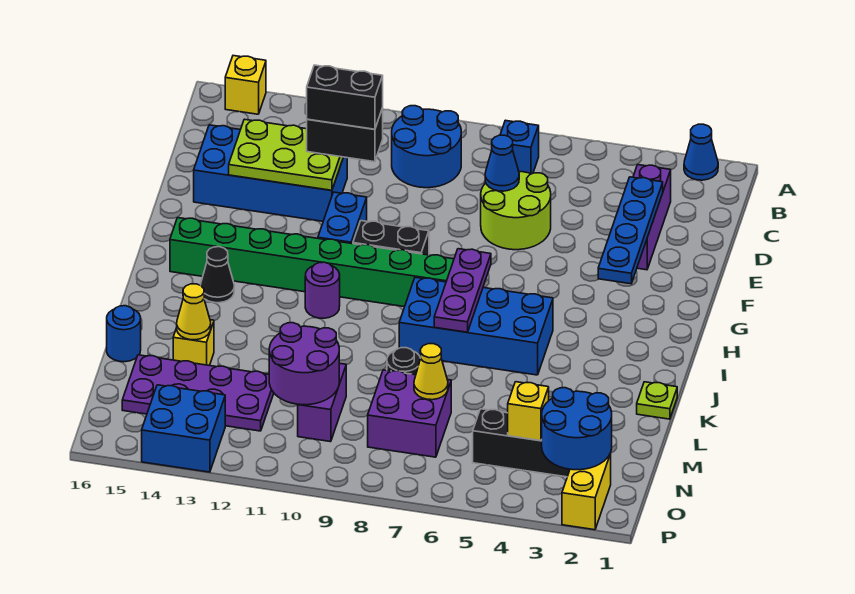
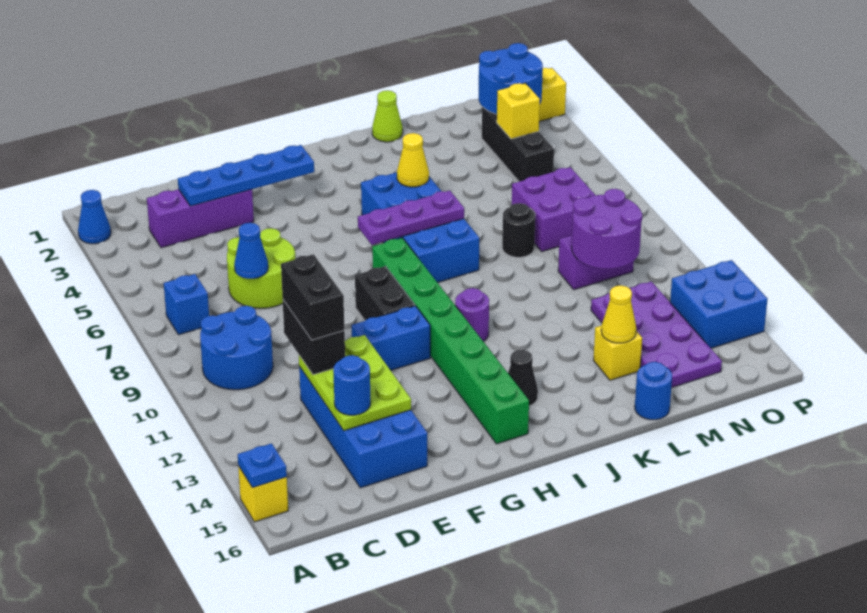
none -> blue 1x1 plate [238,443,287,488]
none -> blue 1x1 round brick [333,355,371,415]
lime 1x1 plate [637,382,677,419] -> lime 1x1 cone [372,90,403,142]
yellow 1x1 cone [414,344,448,400] -> yellow 1x1 cone moved to [397,133,429,187]

